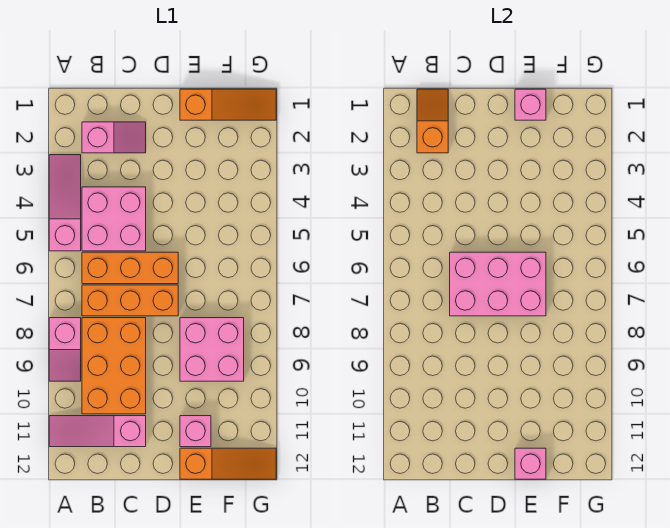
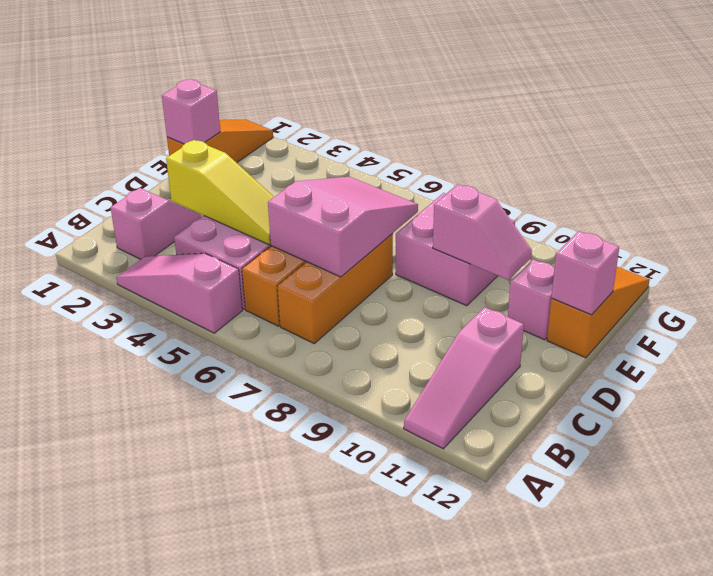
pink 1x2 slope [49,318,81,381] -> pink 1x2 slope moved to [433,184,532,280]
orange 1x2 slope [417,89,448,153] -> none
orange 2x3 brick [82,318,146,414] -> none
none -> yellow 1x3 slope [166,140,274,245]
pink 2x3 brick [450,252,546,316] -> pink 2x3 slope [268,177,418,277]

